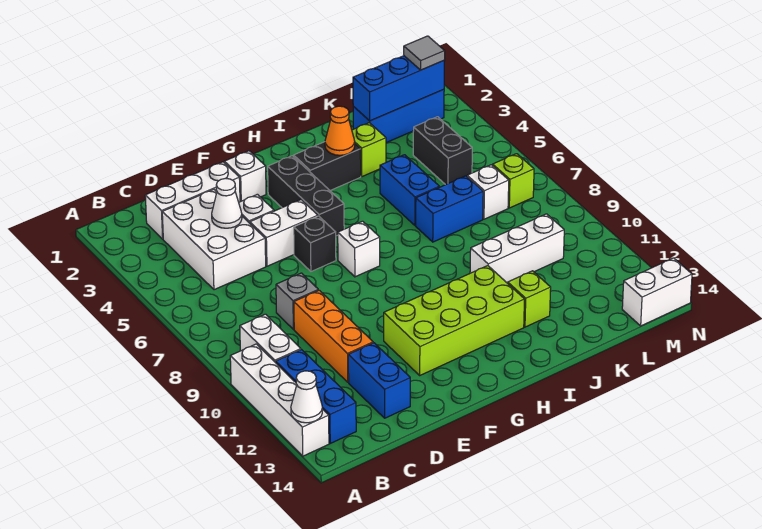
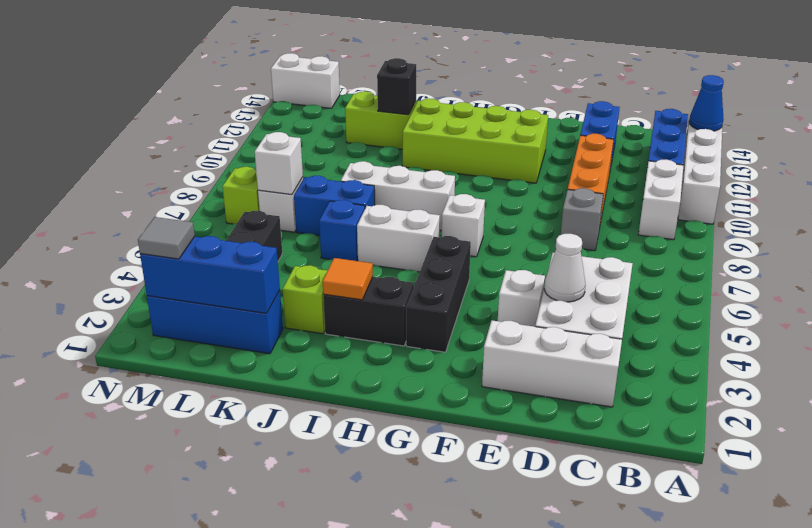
white 1x1 cone [291,371,322,423] -> blue 1x1 cone [689,75,724,131]
white 1x2 brick [250,200,318,266] -> white 1x2 brick moved to [357,205,440,272]
white 1x1 brick [224,151,266,202] -> white 1x1 brick moved to [255,132,303,195]
black 1x1 brick [294,216,336,271] -> black 1x1 brick moved to [377,58,416,115]
orange 1x1 cone [325,106,355,155] -> orange 1x1 tile [323,258,373,300]
blue 1x2 brick [380,155,439,225] -> blue 1x1 brick [319,200,365,261]
white 1x3 brick [470,214,564,283] -> white 1x3 brick moved to [341,161,455,230]
lime 1x1 brick [508,271,551,327] -> lime 1x2 brick [345,91,416,149]

